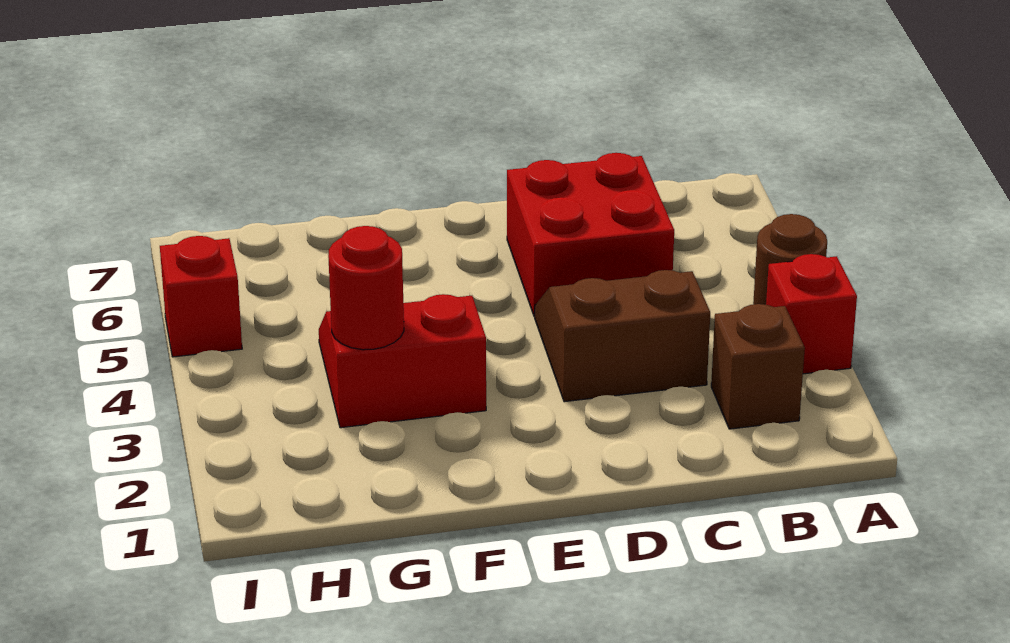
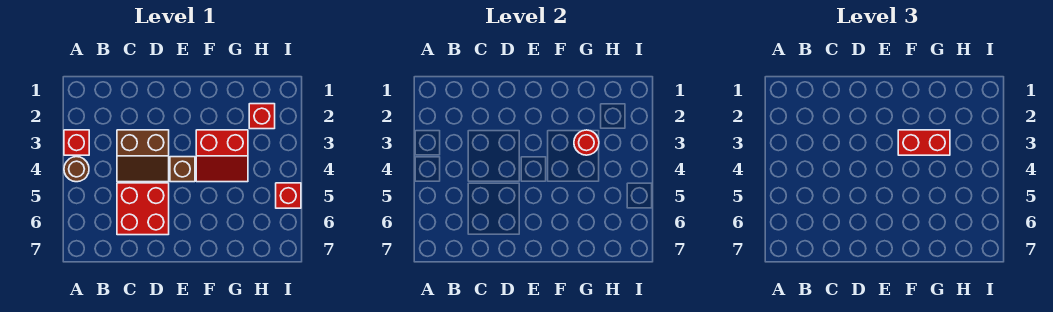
brown 1x1 brick [711,304,805,429] -> brown 1x1 brick moved to [170,157,195,182]
none -> red 1x2 brick [898,130,950,155]
none -> red 1x1 brick [249,104,275,129]

